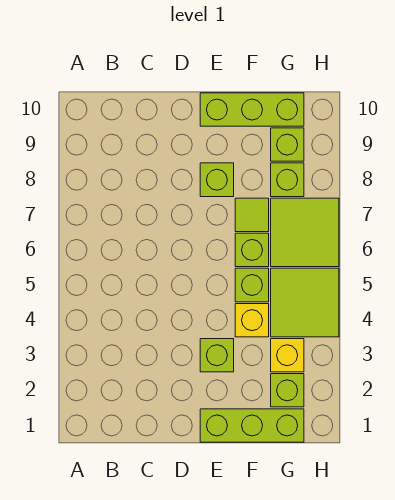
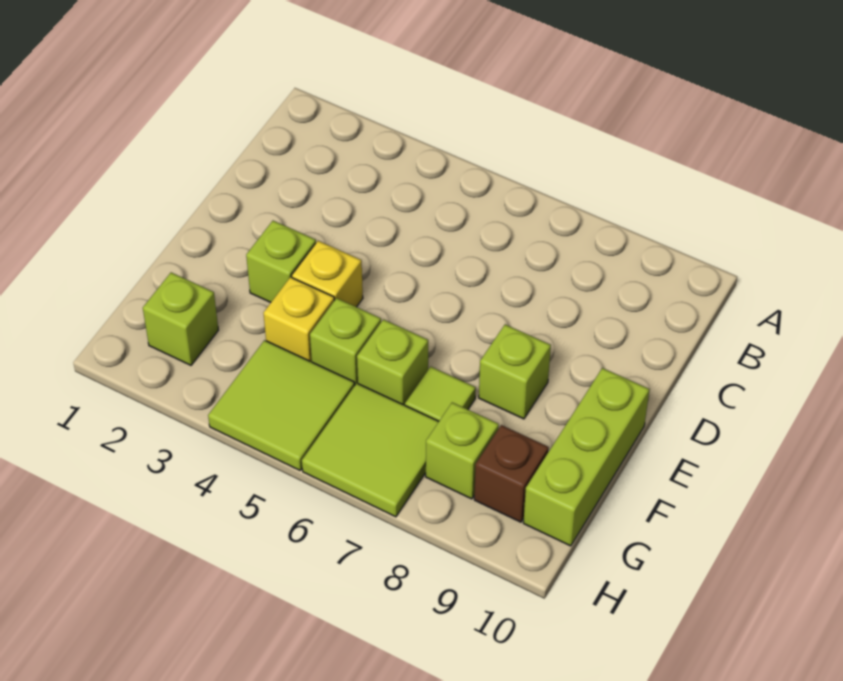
lime 1x3 brick [200,409,304,442] -> none
yellow 1x1 brick [271,339,304,372] -> yellow 1x1 brick moved to [292,241,363,307]
lime 1x1 brick [271,128,304,161] -> brown 1x1 brick [474,425,549,522]

